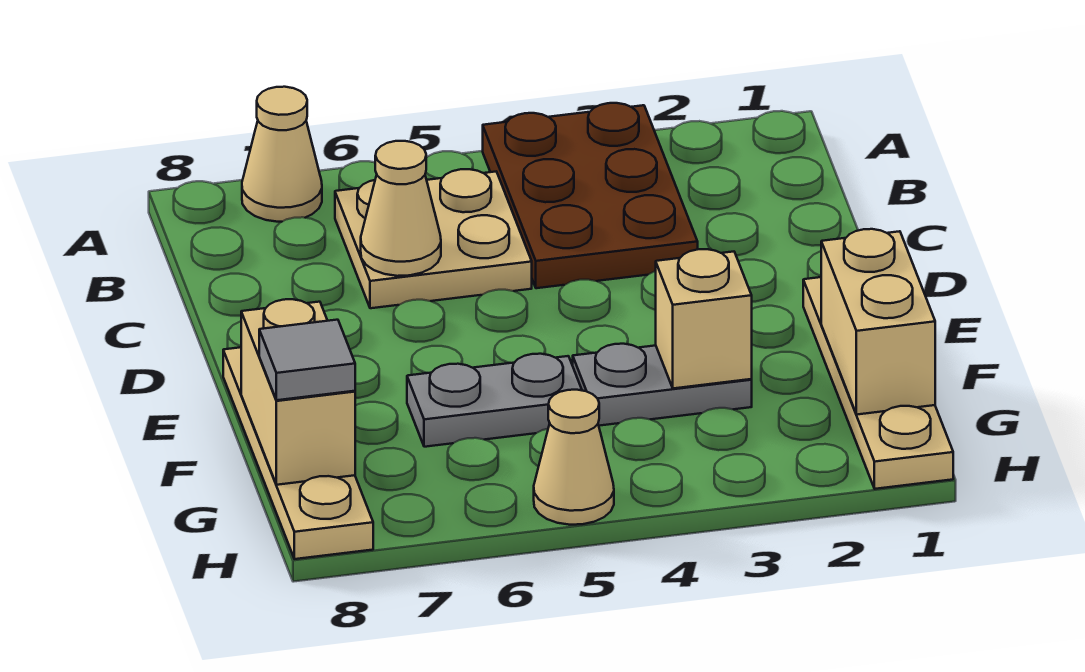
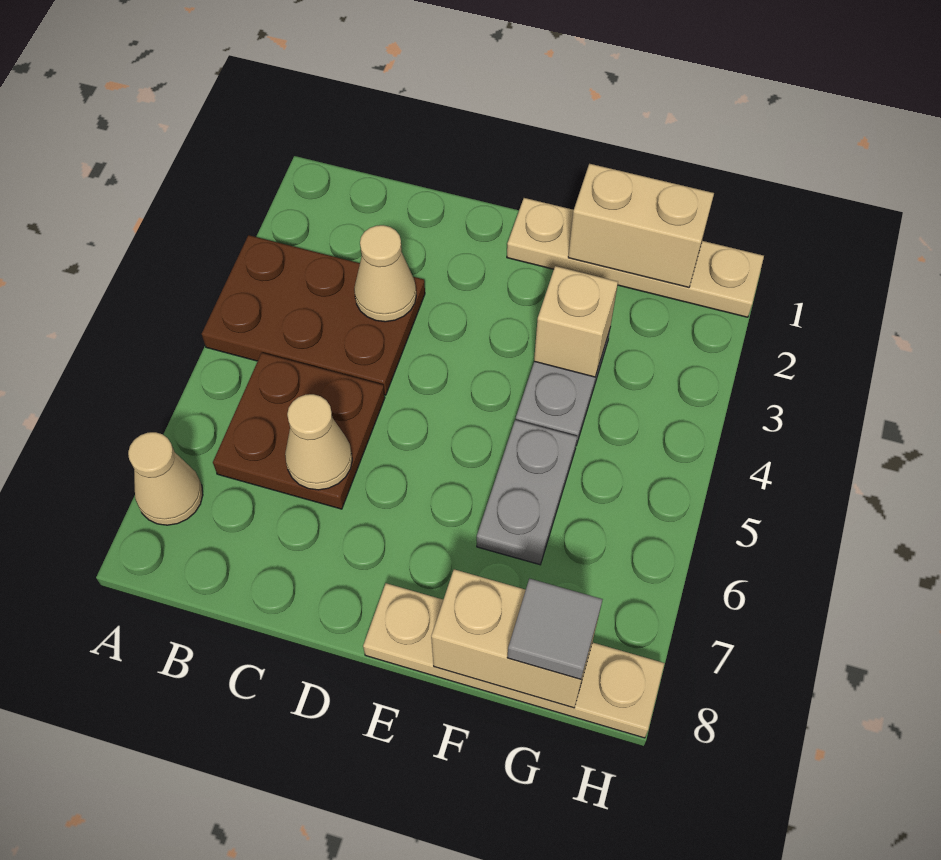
tan 2x2 plate [335,169,532,308] -> brown 2x2 plate [213,353,385,509]
tan 1x1 cone [534,390,614,525] -> tan 1x1 cone moved to [354,225,416,322]

